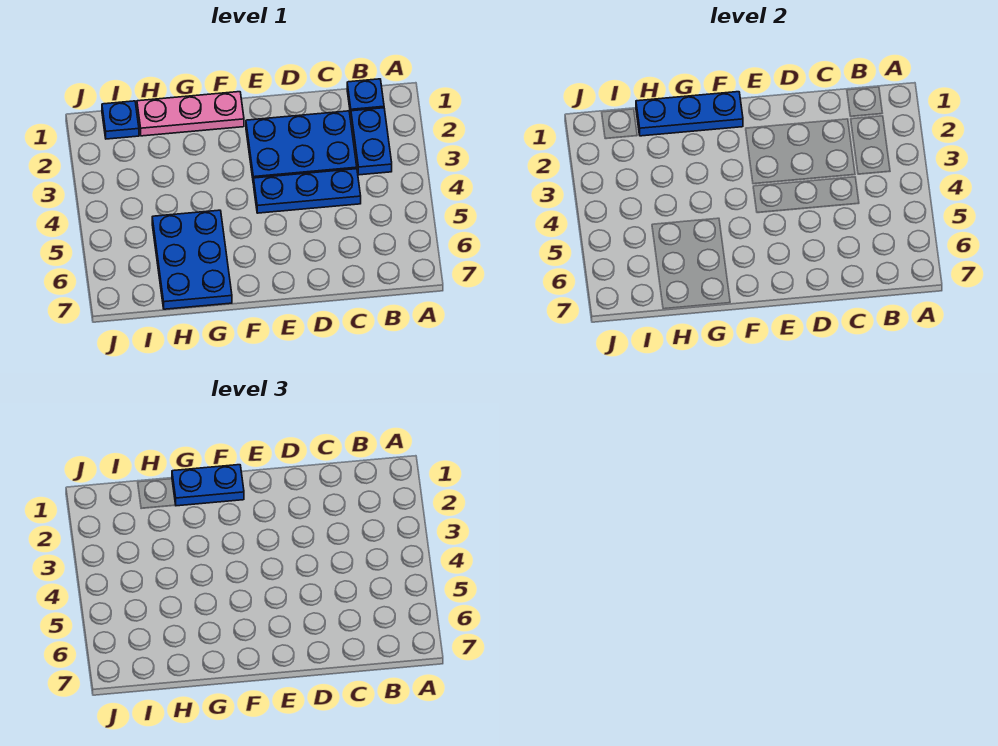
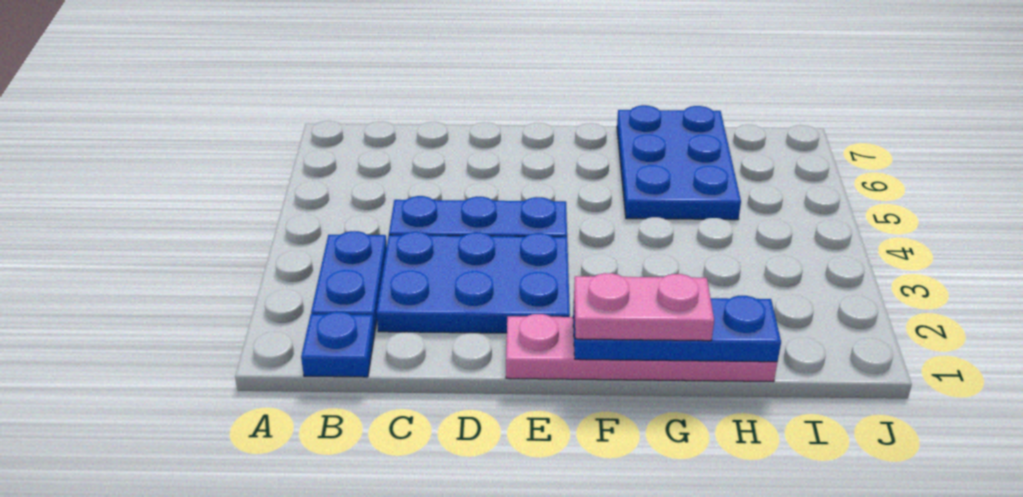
pink 1x3 plate [137,92,244,136] -> pink 1x4 plate [506,314,777,382]
blue 1x2 plate [172,465,244,506] -> pink 1x2 plate [574,273,714,341]
blue 1x1 plate [102,101,139,139] -> none

